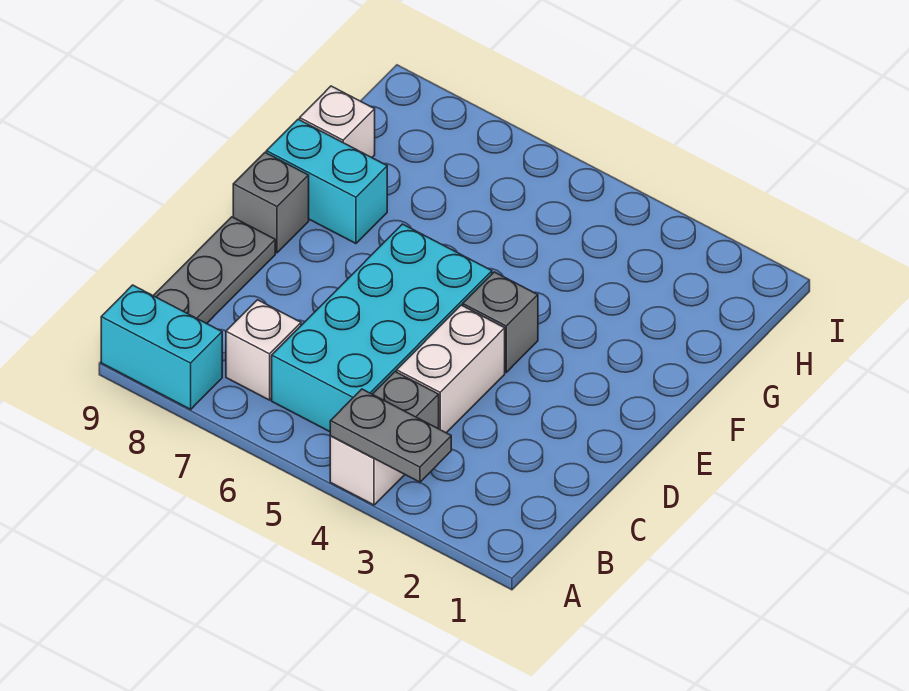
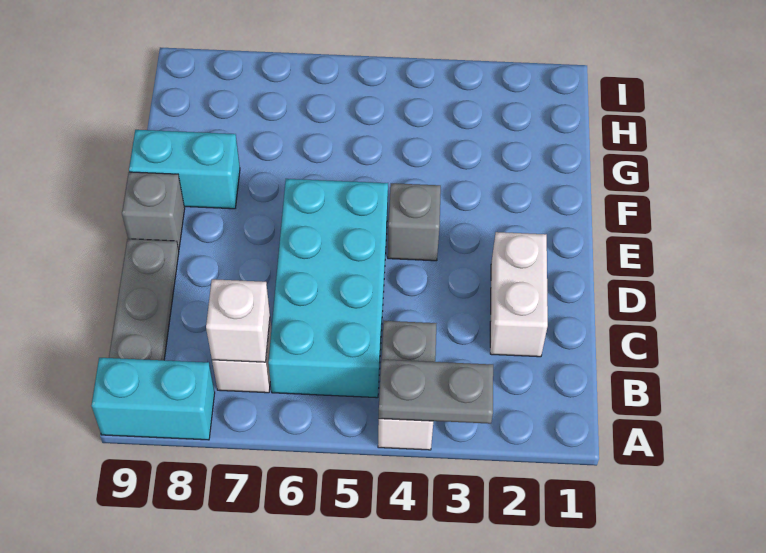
white 1x2 brick [397,305,505,433] -> white 1x2 brick moved to [490,232,548,357]
white 1x1 brick [300,86,375,157] -> white 1x1 brick moved to [206,279,270,362]

